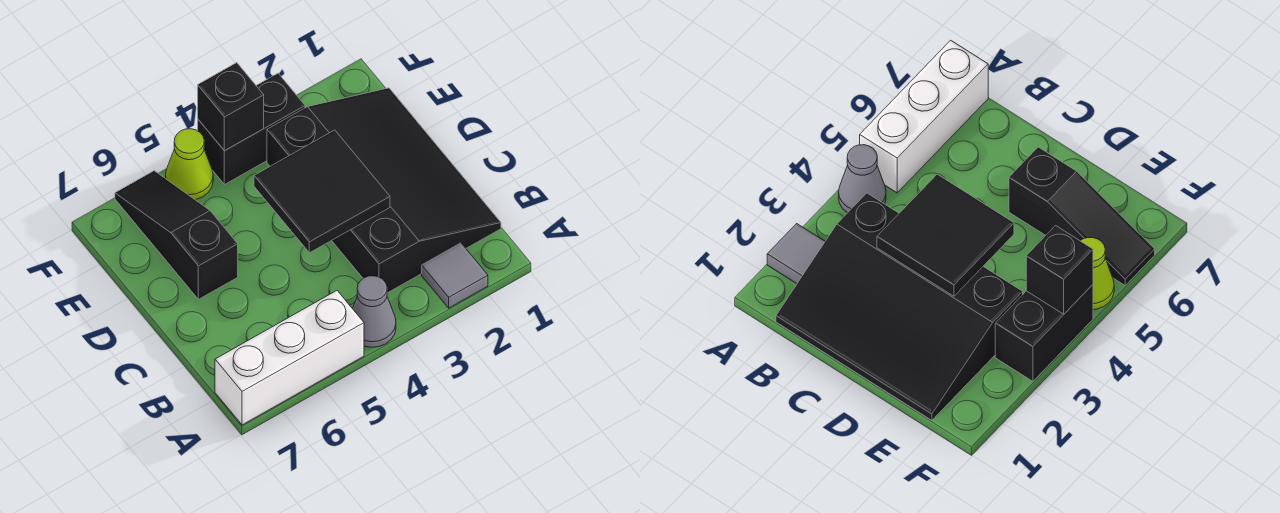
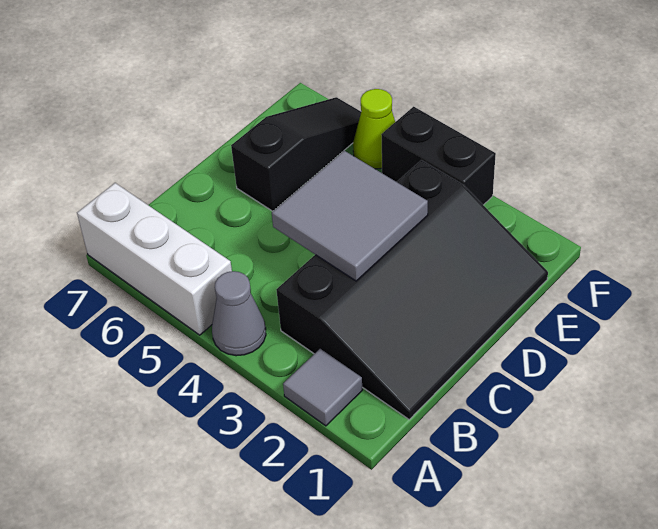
black 2x2 tile [254,130,390,253] -> grey 2x2 tile [272,151,428,281]
black 1x1 brick [198,63,264,151] -> none

